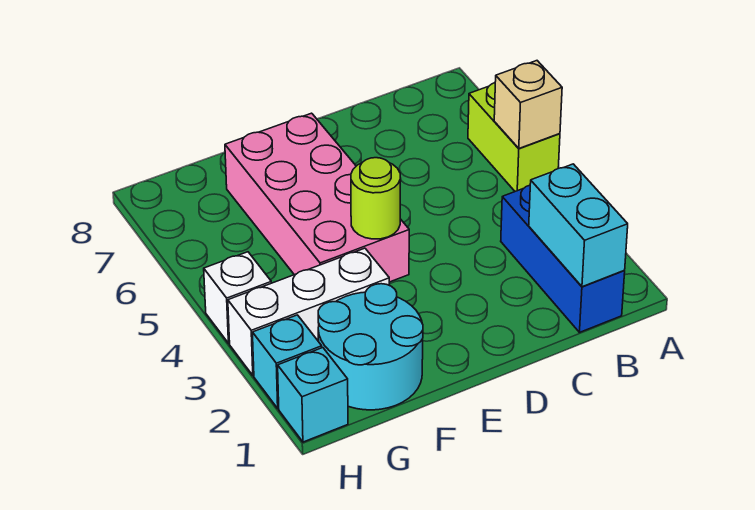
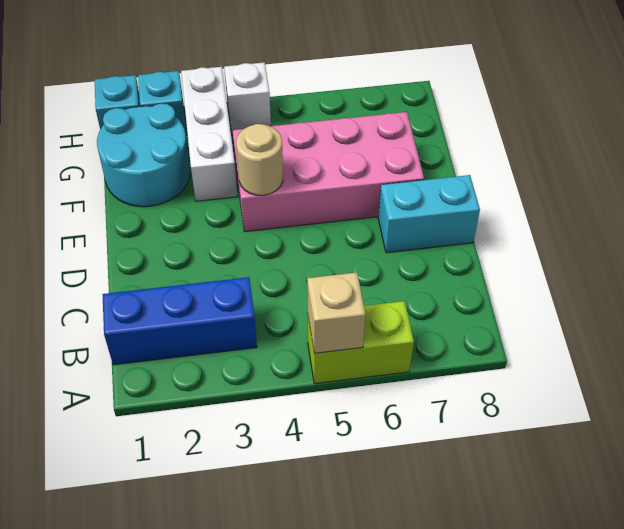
cyan 1x2 brick [529,164,628,287] -> cyan 1x2 brick moved to [378,175,480,253]
lime 1x1 round brick [351,158,401,239] -> tan 1x1 round brick [236,124,283,195]

